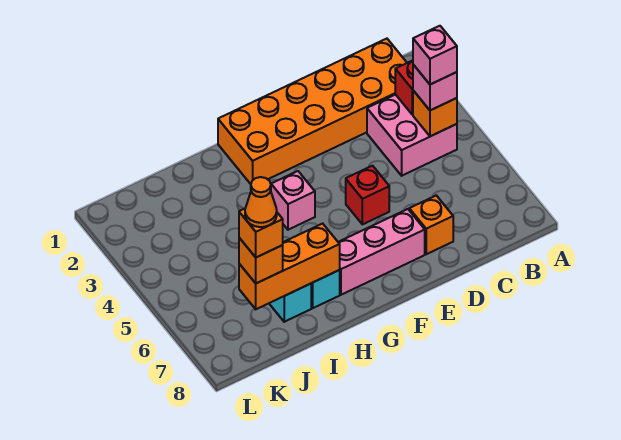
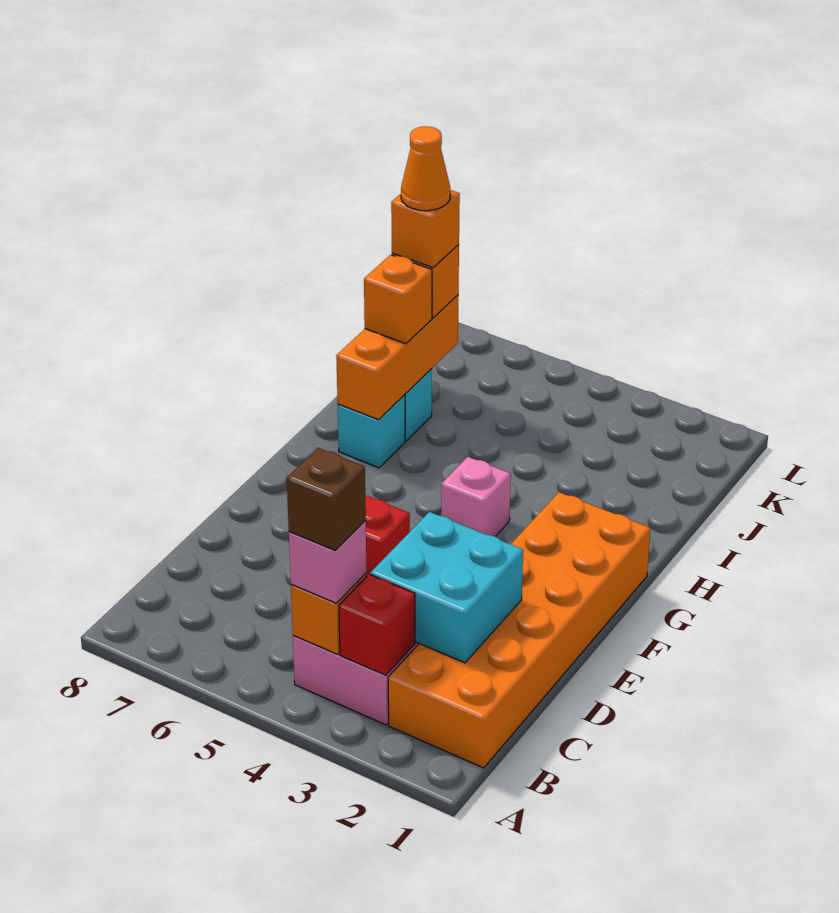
pink 1x1 brick [413,26,457,84] -> brown 1x1 brick [287,448,366,550]
none -> cyan 2x2 brick [370,512,523,663]
orange 1x1 brick [409,196,453,254] -> orange 1x1 brick moved to [364,255,432,344]
pink 1x3 brick [338,209,425,295] -> none

